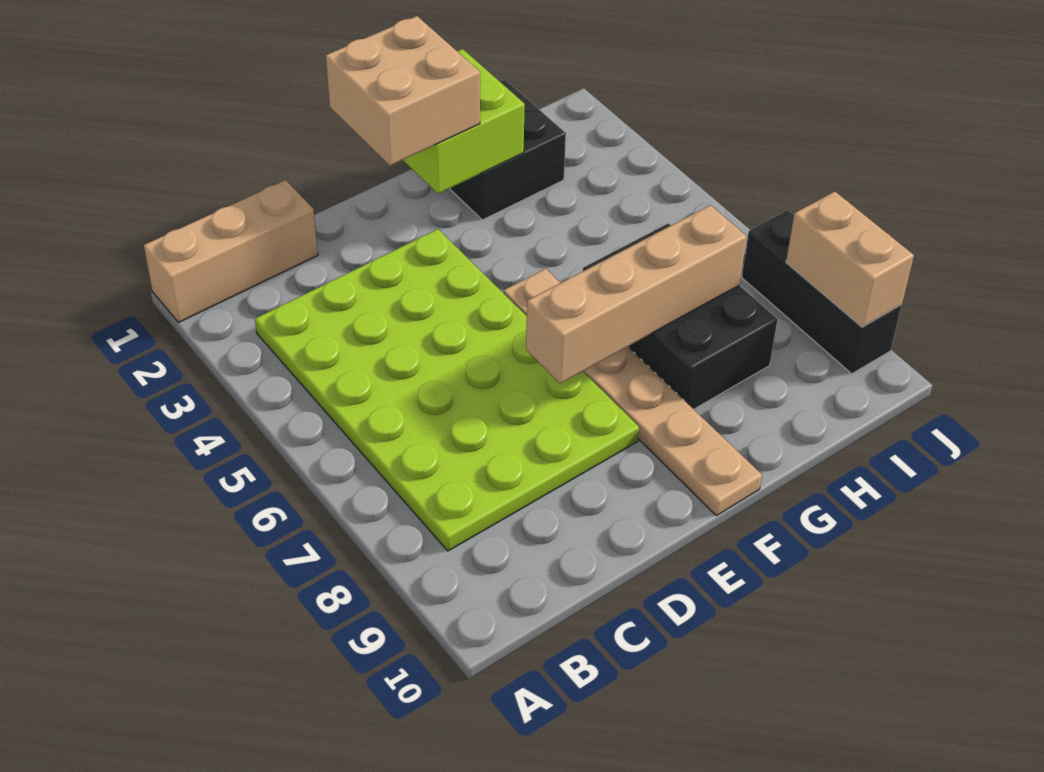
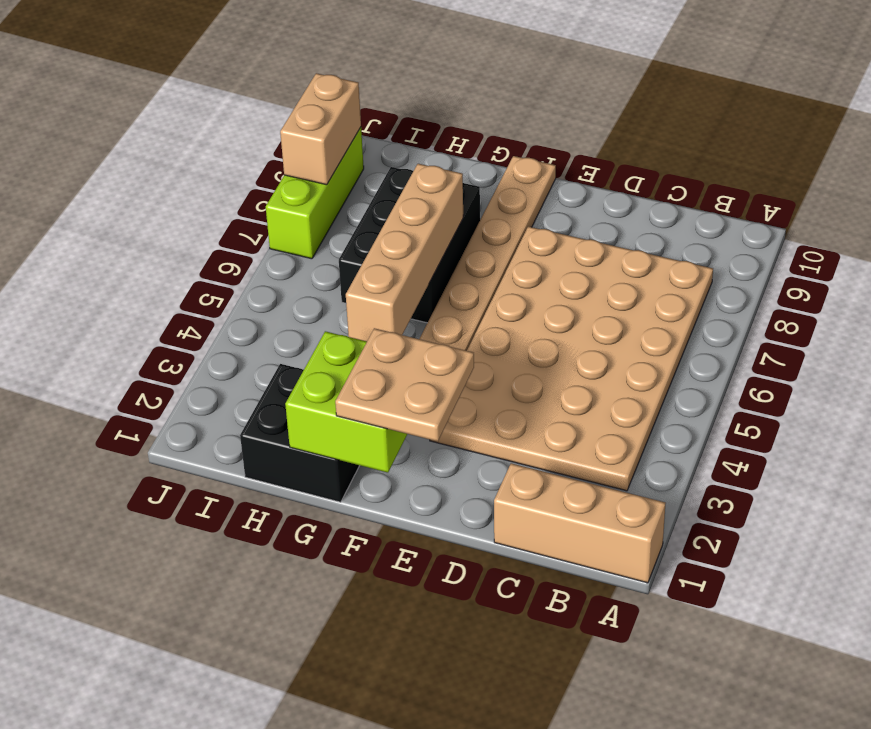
lime 4x6 plate [255,229,639,551] -> tan 4x6 plate [430,226,713,491]
tan 2x2 brick [326,16,480,166] -> tan 2x2 plate [335,328,474,442]
tan 1x4 brick [526,205,747,383] -> tan 1x4 brick turned to [346,164,463,341]
black 1x3 brick [742,210,902,374] -> lime 1x3 brick [266,128,364,259]

